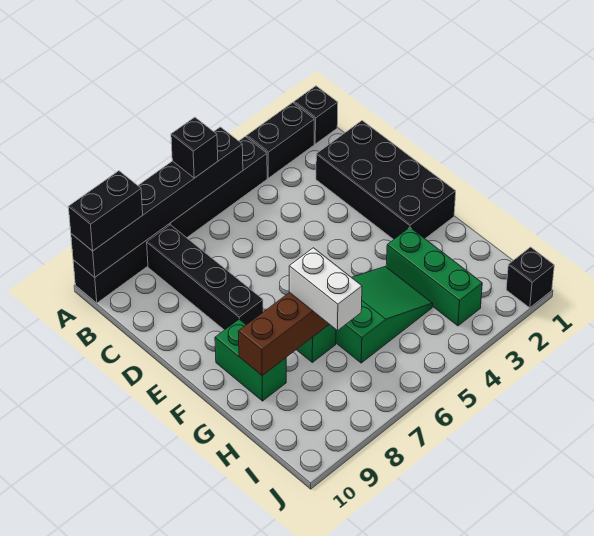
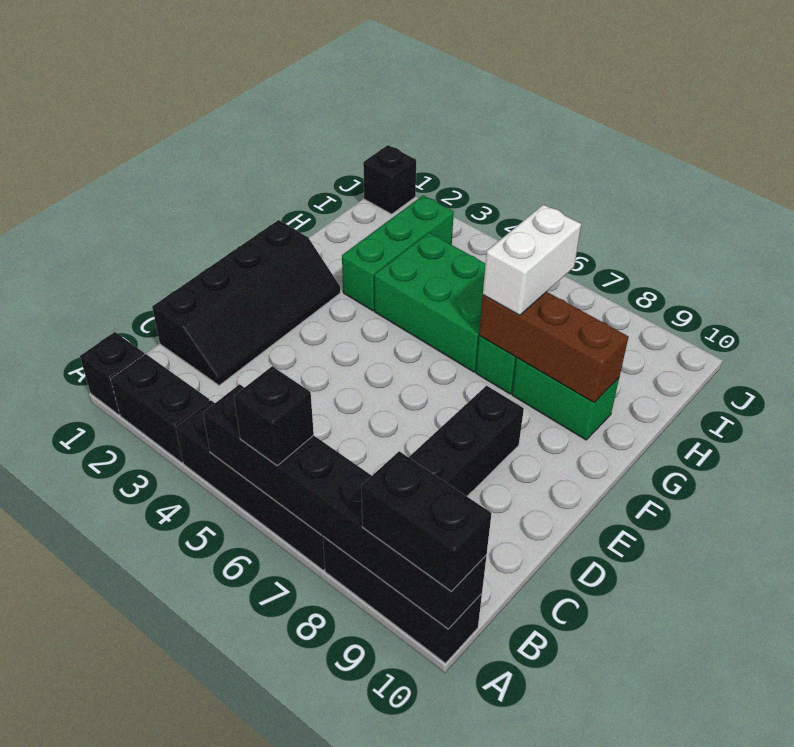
black 2x4 brick [316,121,456,240] -> black 2x4 slope [152,220,340,385]
green 1x2 brick [215,319,286,401] -> green 1x2 brick turned to [512,358,619,440]
green 2x3 slope [336,267,433,363] -> green 2x3 brick [374,233,485,372]

